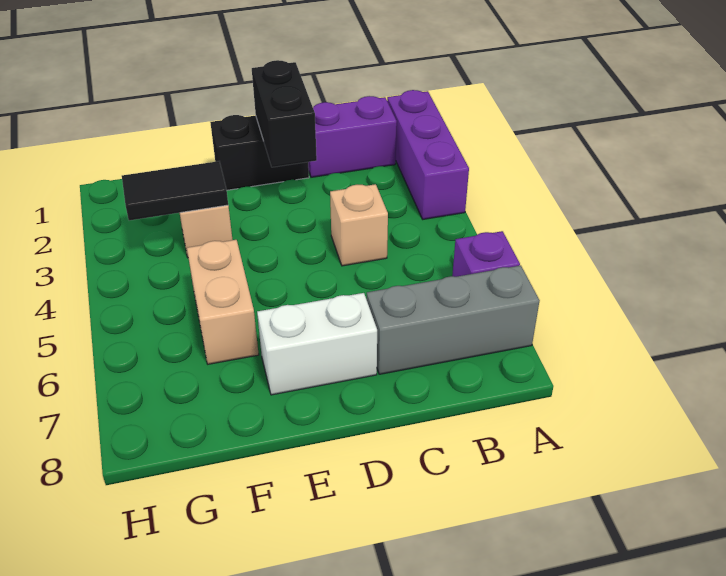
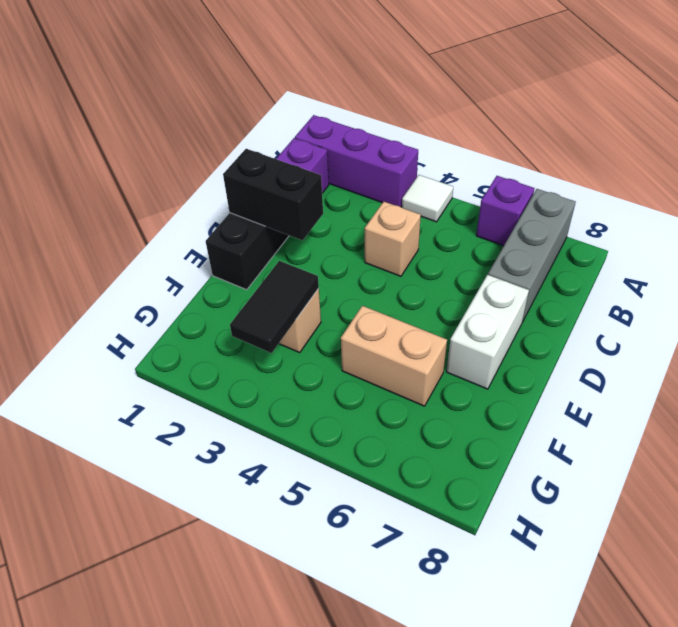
none -> white 1x1 tile [402,175,453,222]

